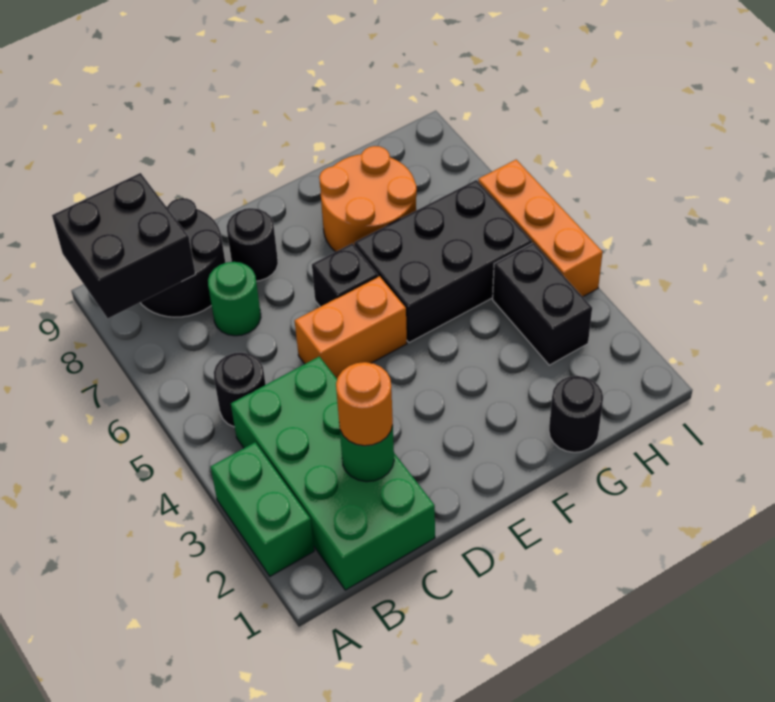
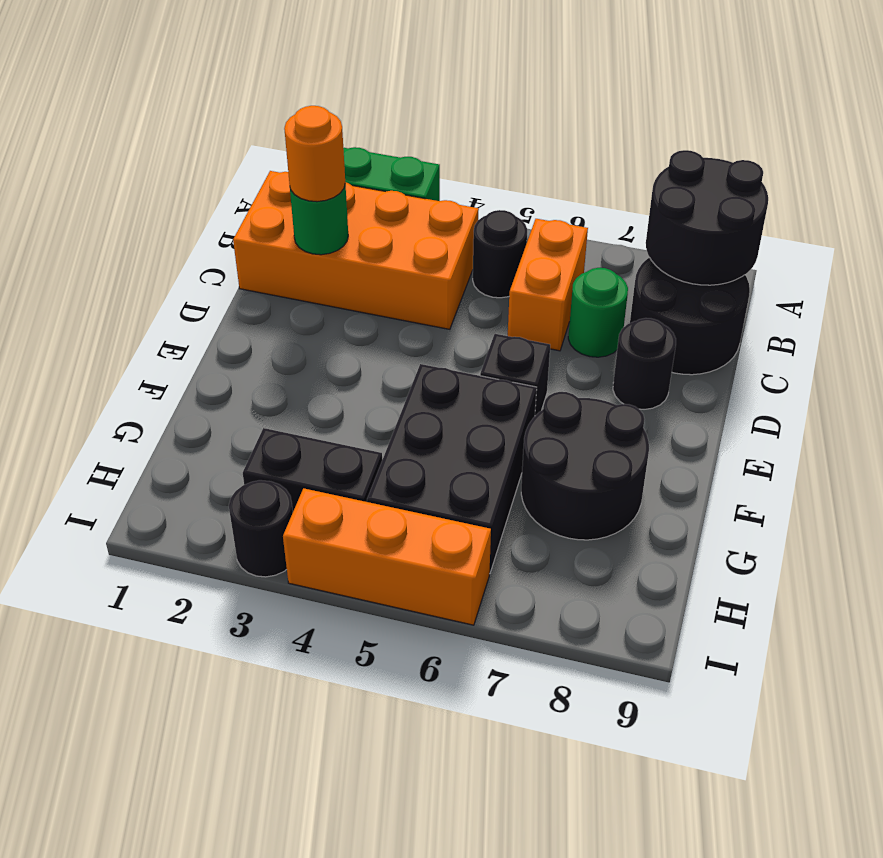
black 2x2 brick [52,173,195,318] -> black 2x2 round brick [646,150,768,285]
green 2x4 brick [231,356,435,590] -> orange 2x4 brick [233,171,479,329]
orange 1x2 brick [295,276,407,378] -> orange 1x2 brick moved to [508,219,588,351]
orange 2x2 round brick [319,146,417,252] -> black 2x2 round brick [521,392,649,540]
black 1x1 round brick [549,376,603,452] -> black 1x1 round brick moved to [229,480,293,577]

